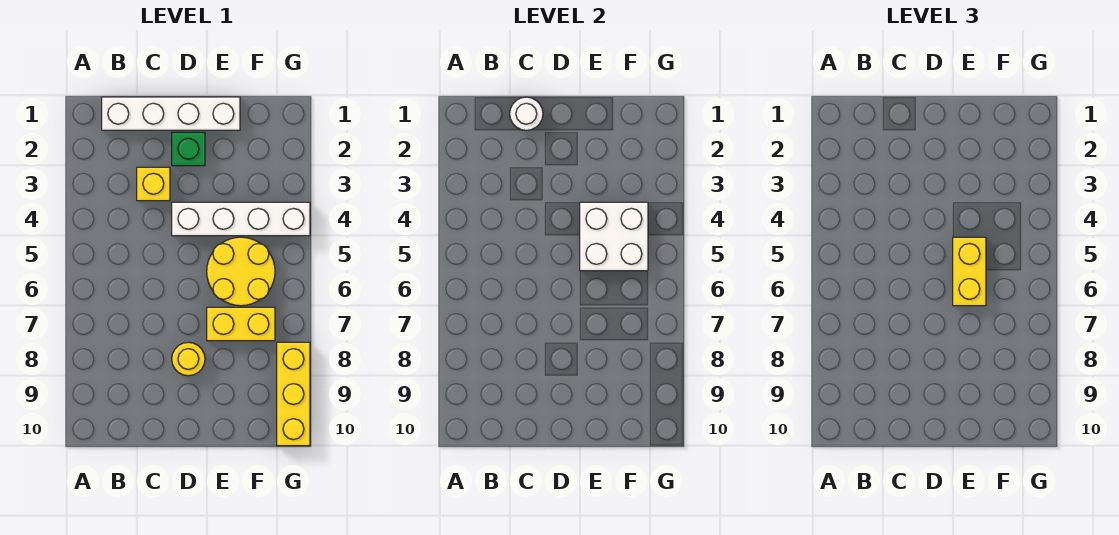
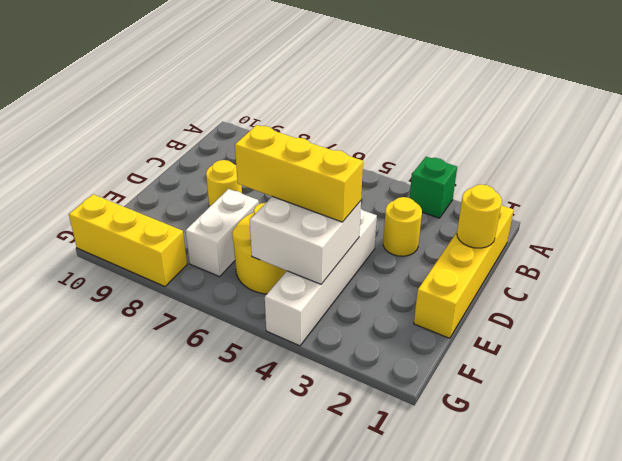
white 1x4 brick [102,97,240,130] -> yellow 1x4 brick [414,205,514,338]
white 1x1 round brick [510,97,543,130] -> yellow 1x1 round brick [457,184,502,248]
yellow 1x1 brick [137,167,170,201] -> yellow 1x1 round brick [383,197,422,256]
green 1x1 brick [172,132,205,166] -> green 1x1 brick moved to [409,157,457,218]
yellow 1x2 brick [953,237,986,306] -> yellow 1x3 brick [235,125,363,222]
yellow 1x2 brick [207,307,275,341] -> white 1x2 brick [186,189,259,277]

